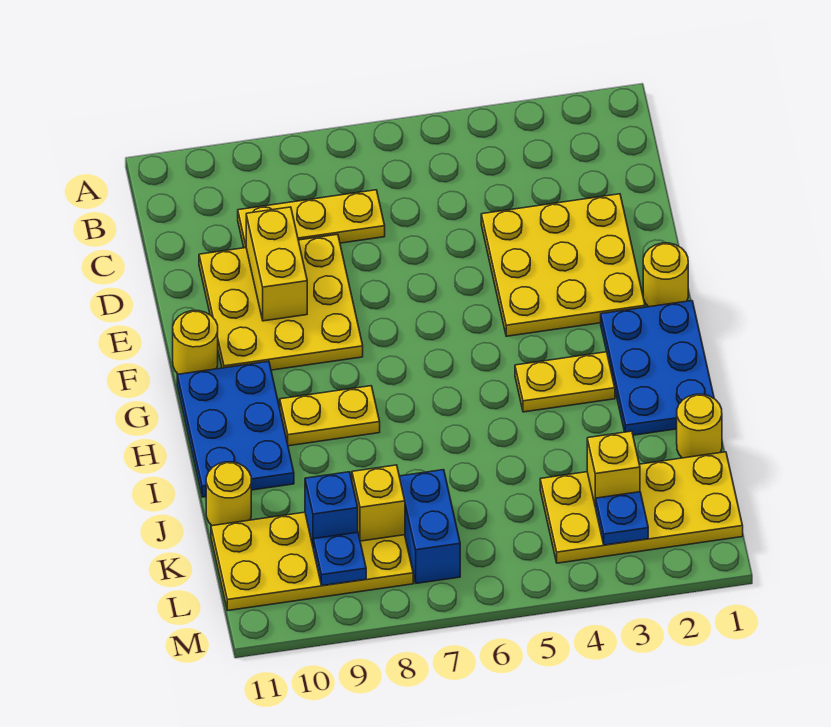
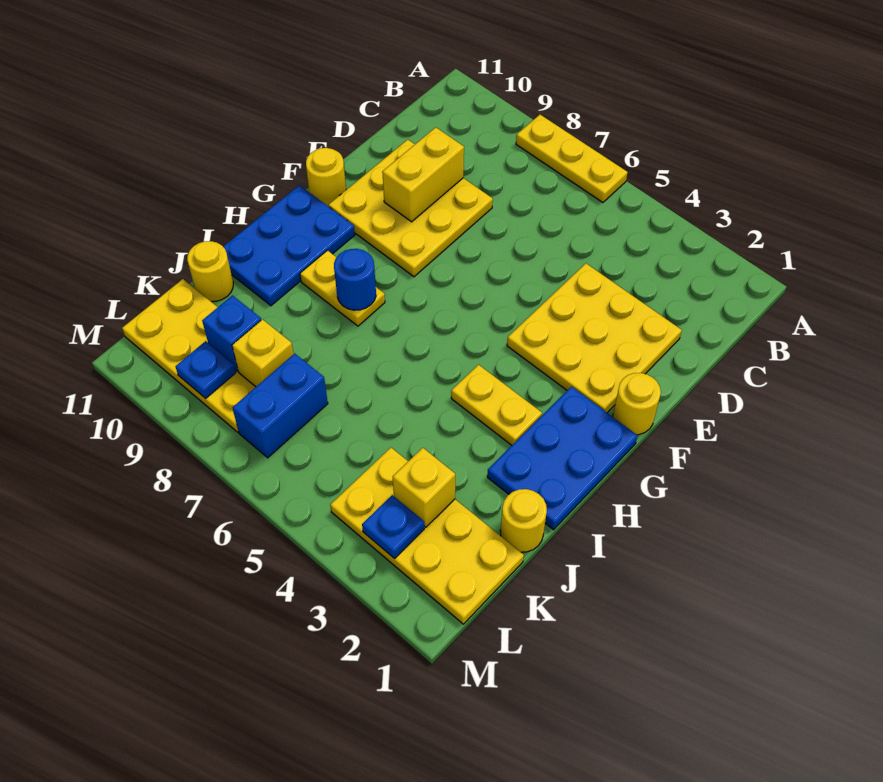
yellow 1x3 plate [238,190,385,248] -> yellow 1x3 plate moved to [516,115,628,202]
none -> blue 1x1 round brick [334,249,376,310]

